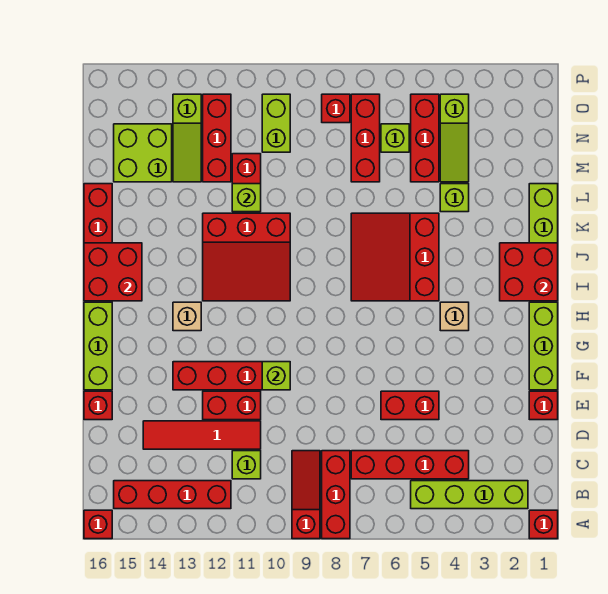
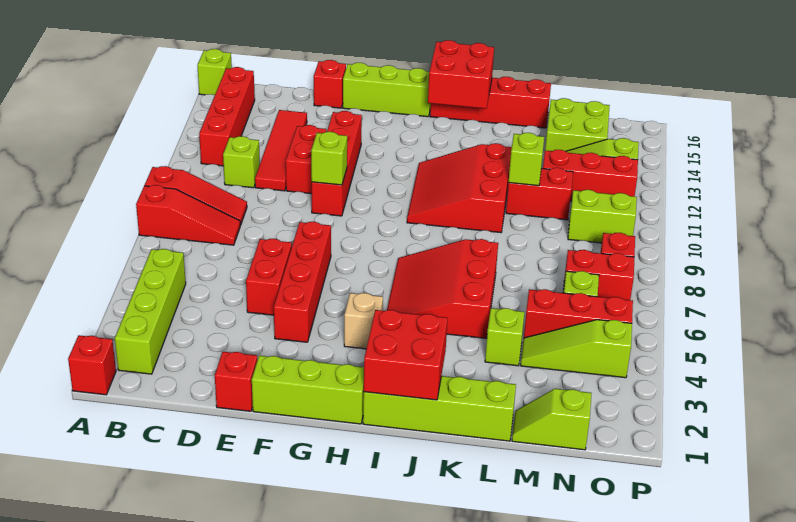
red 1x3 brick [322,451,350,539] -> red 1x3 slope [136,185,240,245]
red 1x1 brick [84,510,112,539] -> lime 1x1 brick [197,49,232,95]
red 1x4 brick [351,451,469,479] -> red 1x4 brick moved to [274,221,331,342]
tan 1x1 brick [173,302,201,331] -> none
red 3x3 slope [351,213,439,301] -> red 3x3 slope turned to [387,239,498,338]
none -> lime 1x2 slope [512,389,591,450]
red 1x3 brick [351,94,380,182] -> red 1x2 brick [563,250,634,300]

